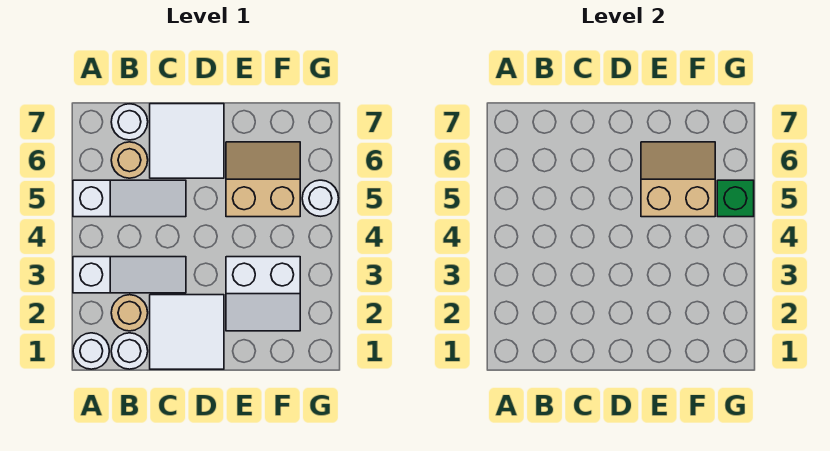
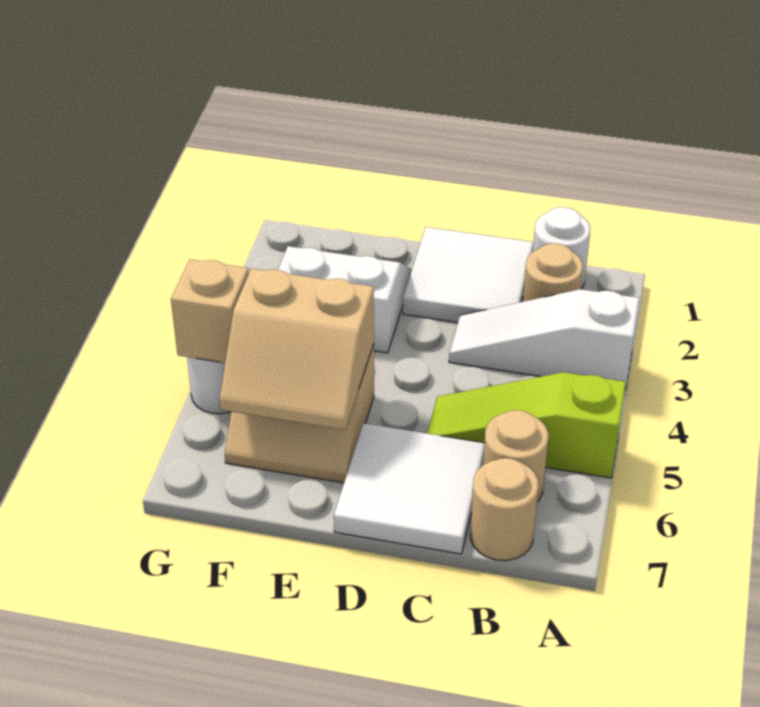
white 1x1 round brick [73,333,109,369] -> none
white 1x3 slope [73,180,186,217] -> lime 1x3 slope [427,372,626,478]
white 1x1 round brick [111,104,148,140] -> tan 1x1 round brick [470,458,538,561]
green 1x1 brick [717,180,754,217] -> tan 1x1 brick [171,260,249,363]

